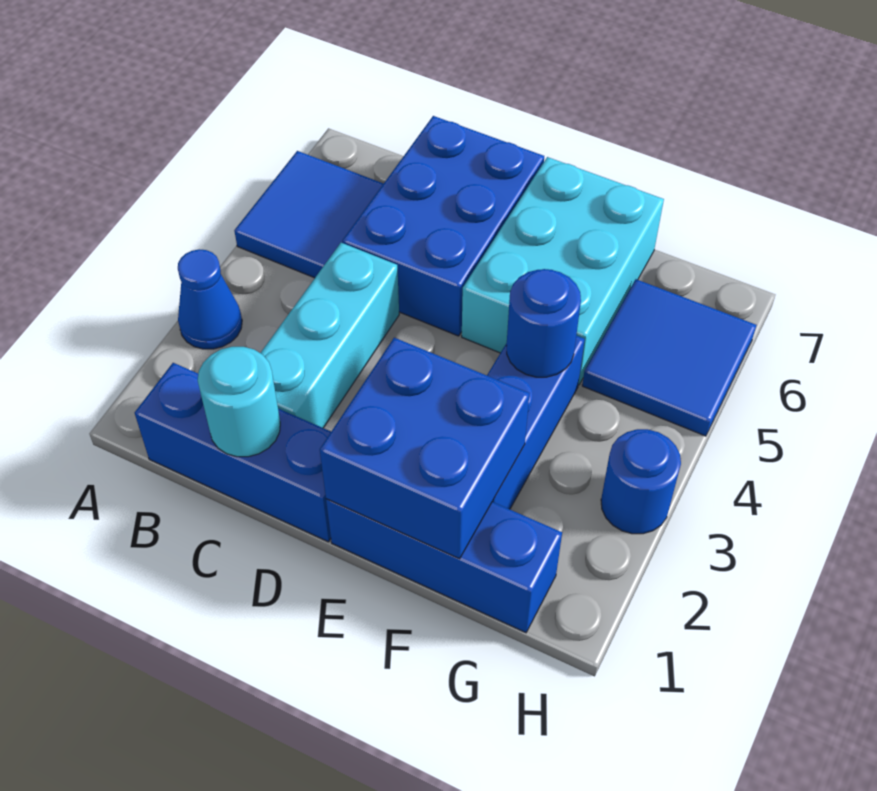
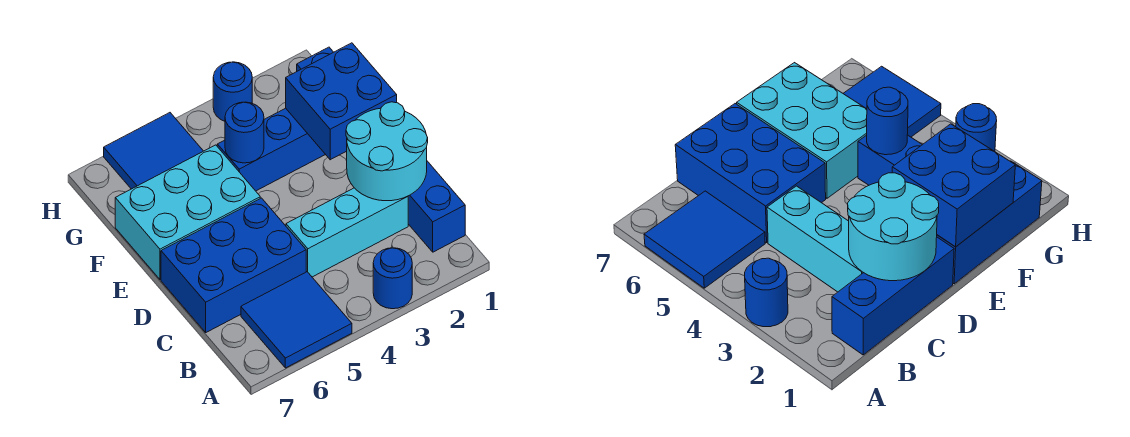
blue 1x1 cone [178,249,242,349] -> blue 1x1 round brick [373,248,412,309]
cyan 1x1 round brick [198,347,280,457] -> cyan 2x2 round brick [346,102,428,201]

